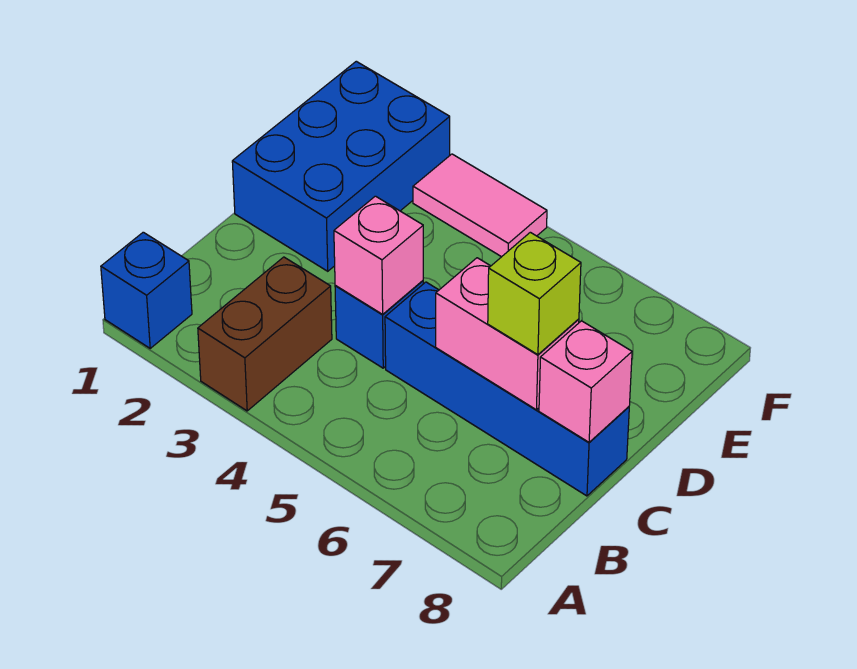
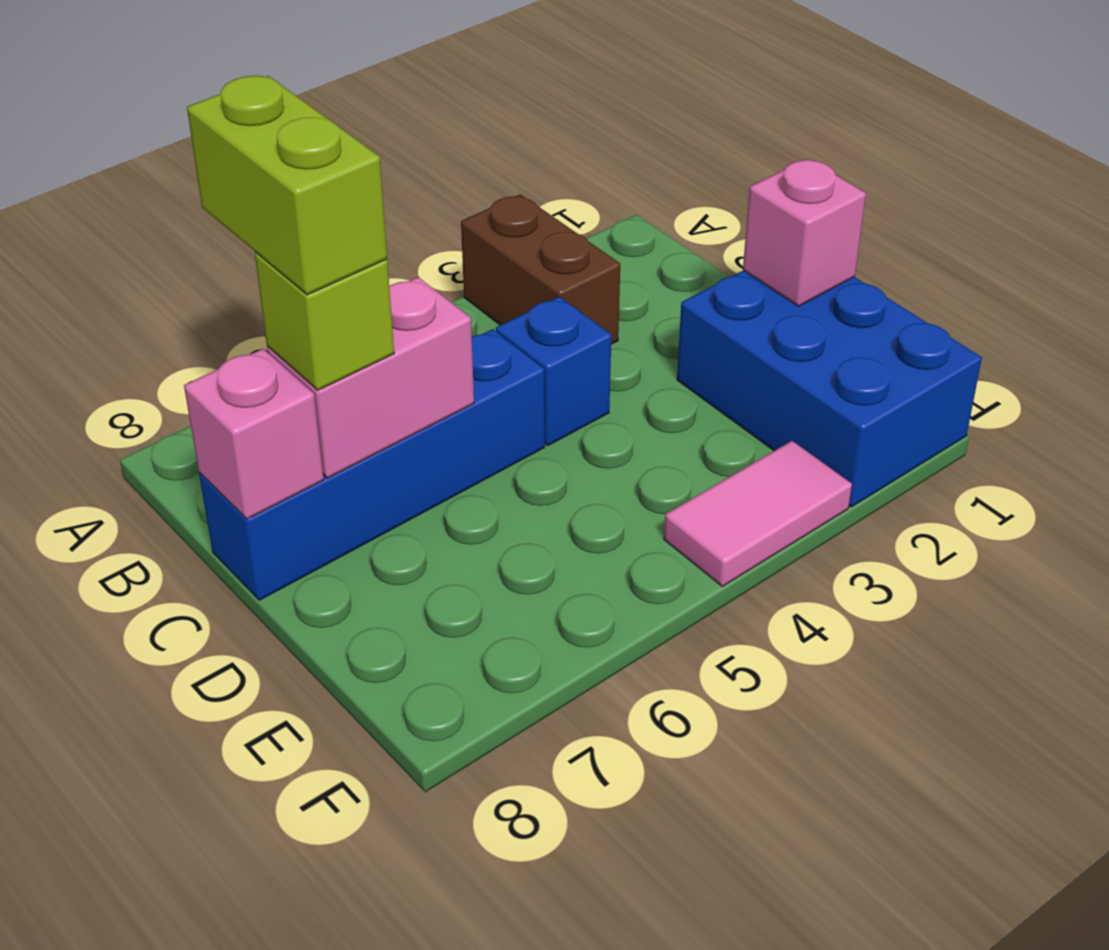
blue 1x1 brick [101,232,192,348] -> none
none -> lime 1x2 brick [187,76,387,295]
pink 1x1 brick [334,196,423,314] -> pink 1x1 brick moved to [743,159,866,306]

